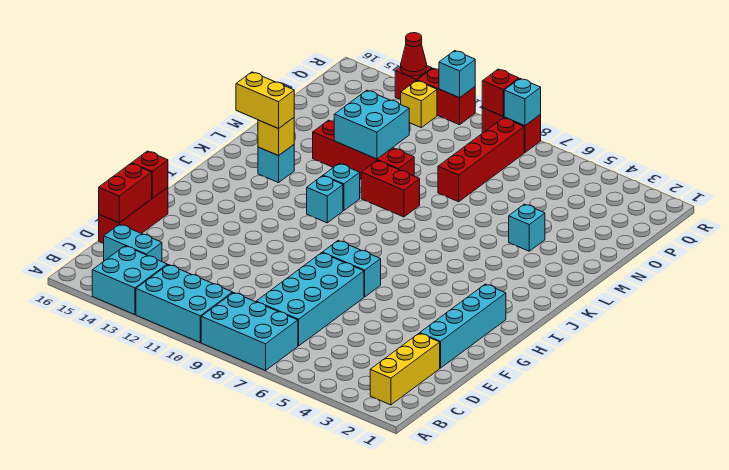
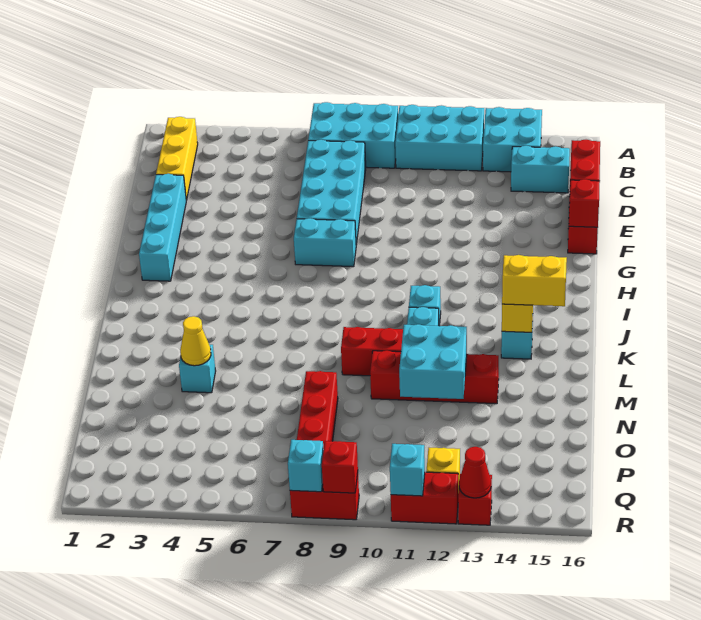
none -> yellow 1x1 cone [180,316,211,366]

